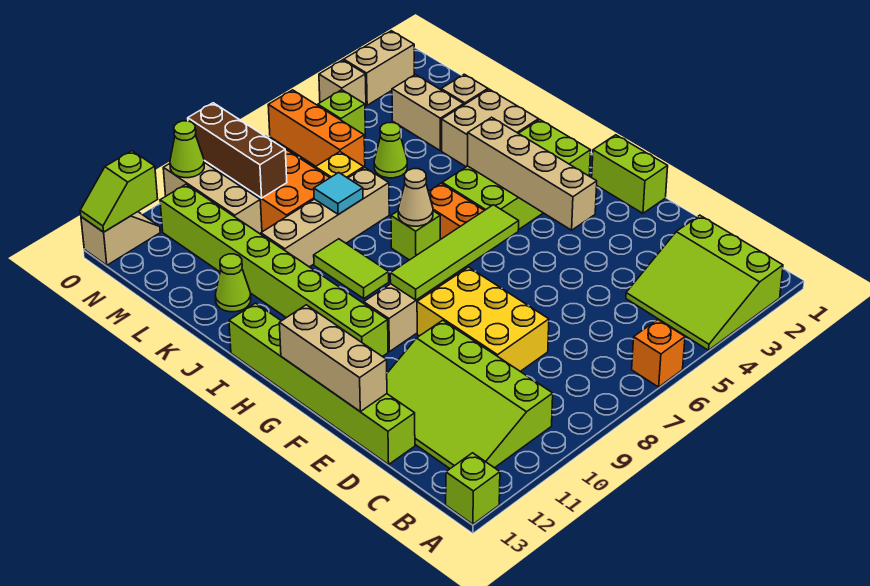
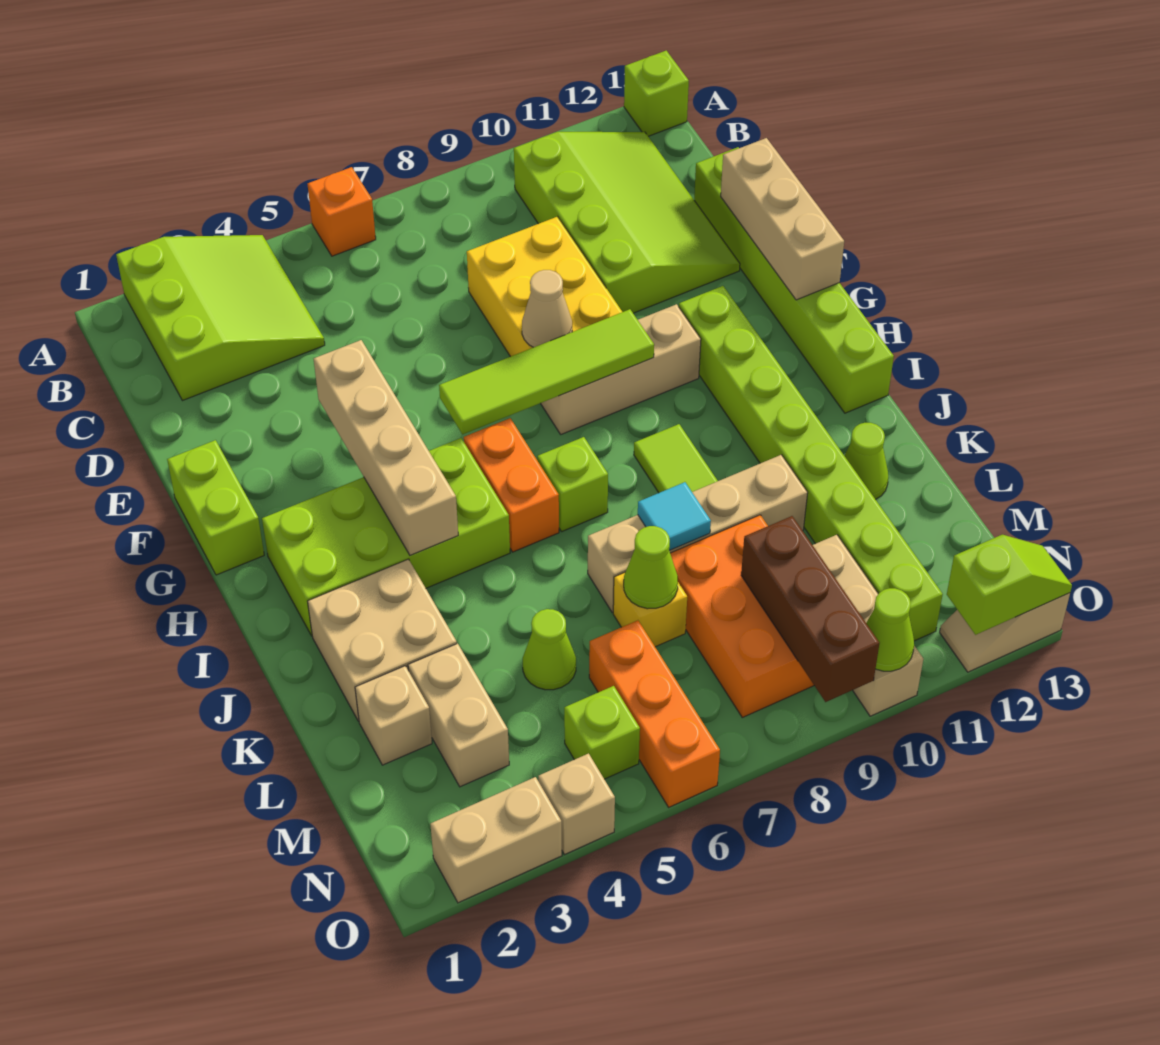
tan 1x1 cone [398,169,433,226] -> tan 1x1 cone moved to [522,270,572,347]
none -> lime 1x1 cone [624,526,678,609]

